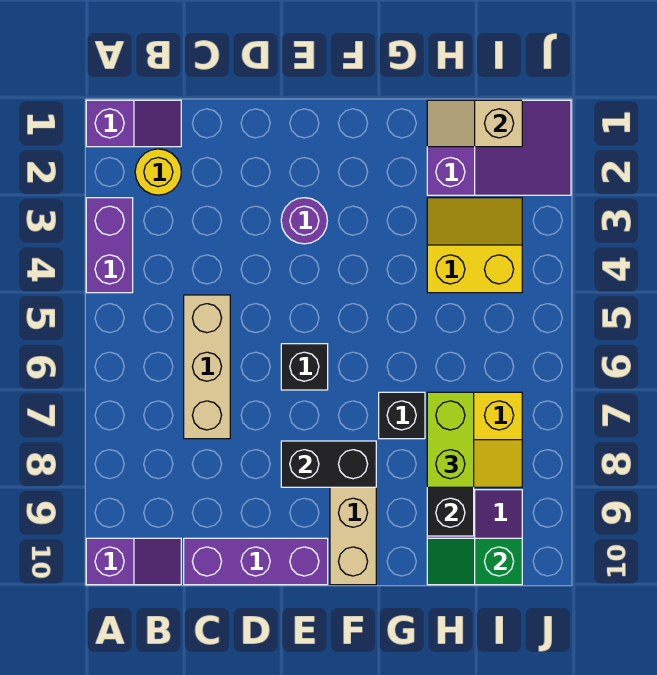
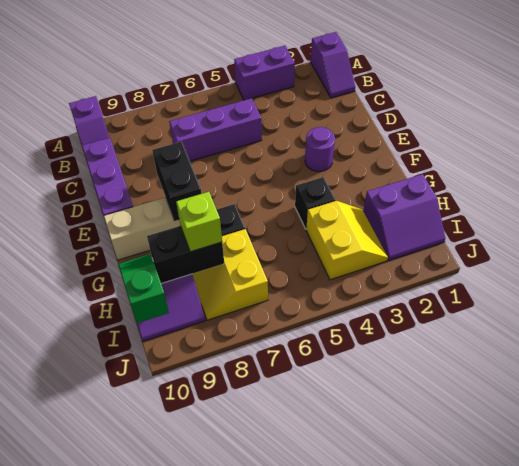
yellow 1x1 round brick [135,149,181,195] -> none
tan 1x3 brick [184,295,230,439] -> purple 1x3 brick [169,98,262,161]
black 1x1 brick [281,344,328,390] -> black 1x1 brick moved to [295,177,335,229]
purple 2x3 slope [427,100,571,195] -> purple 2x2 slope [363,174,445,260]
tan 1x2 slope [427,100,522,147] -> none
lime 1x2 brick [427,392,474,487] -> lime 1x1 brick [176,192,222,252]

